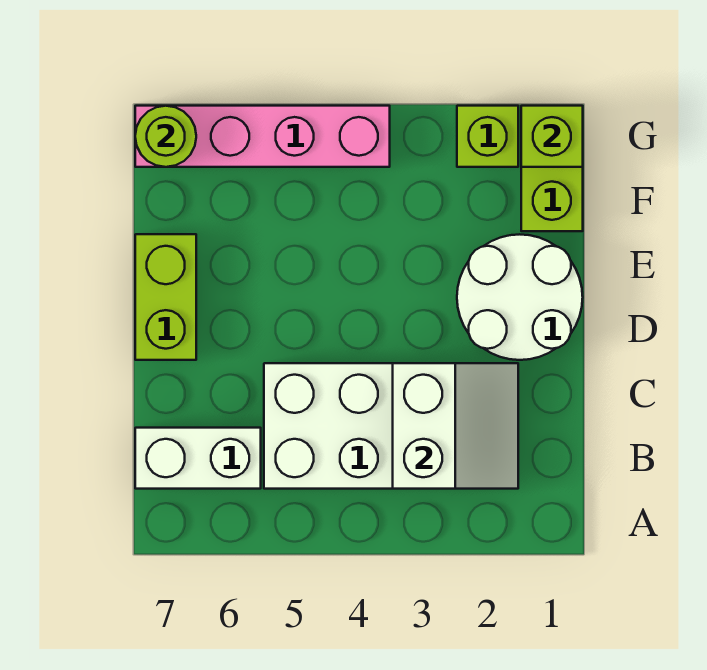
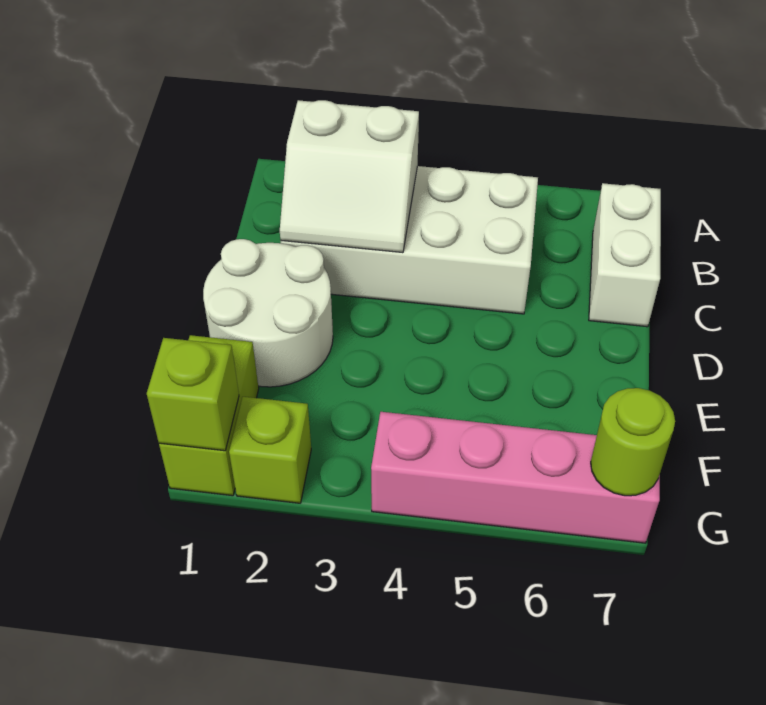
white 2x2 slope [393,363,518,489] -> white 2x2 slope turned to [280,100,419,253]
white 1x2 brick [135,428,261,489] -> white 1x2 brick turned to [589,183,661,327]
lime 1x2 brick [135,234,196,360] -> none

